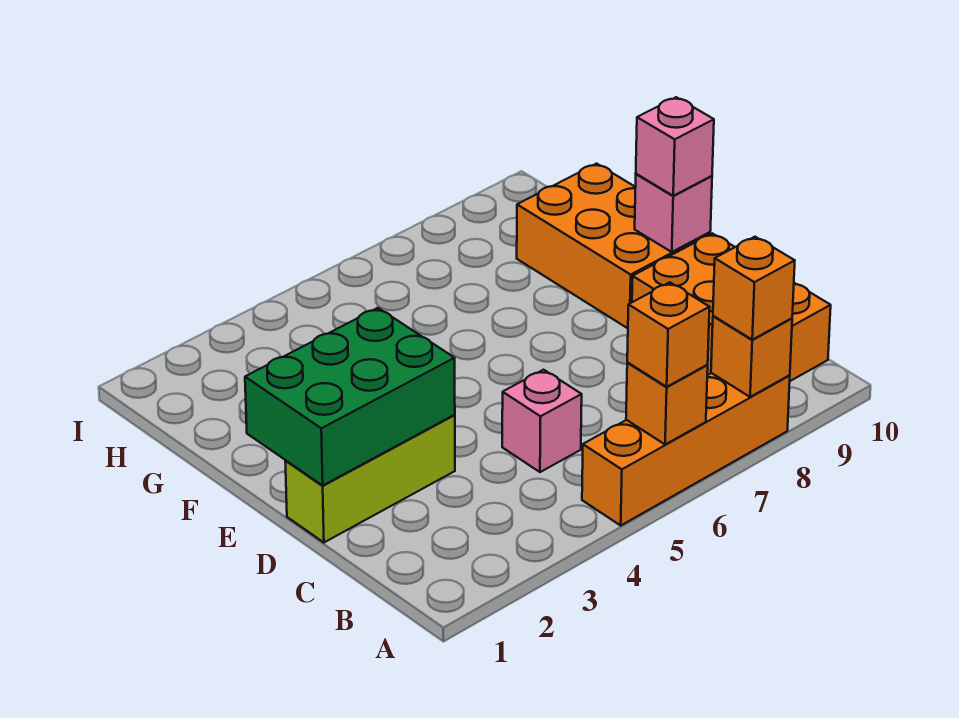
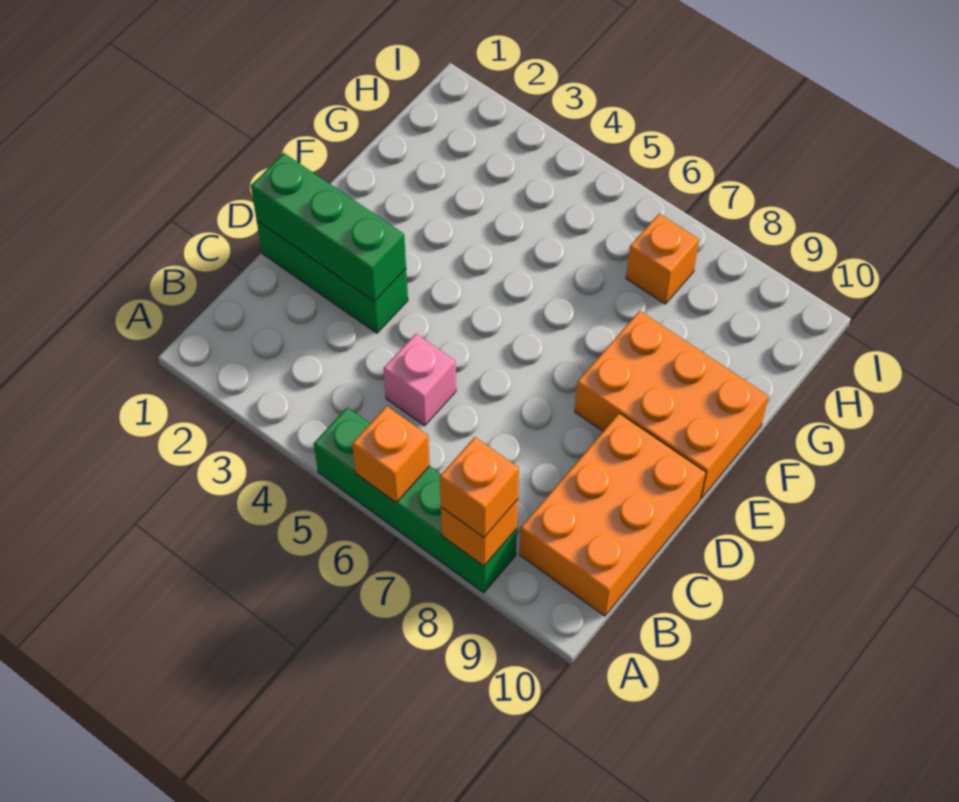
orange 1x4 brick [582,373,790,525] -> green 1x4 brick [314,407,517,593]
orange 1x1 brick [627,282,710,387] -> orange 1x1 brick moved to [626,214,699,304]
lime 1x3 brick [285,415,455,542] -> green 1x3 brick [257,221,408,333]
green 2x3 brick [245,308,455,485] -> green 1x3 brick [251,153,406,301]
orange 2x3 brick [517,164,710,328] -> orange 2x3 brick turned to [575,311,769,498]
pink 1x1 brick [635,174,712,252] -> none
pink 1x1 brick [636,97,714,196] -> none

